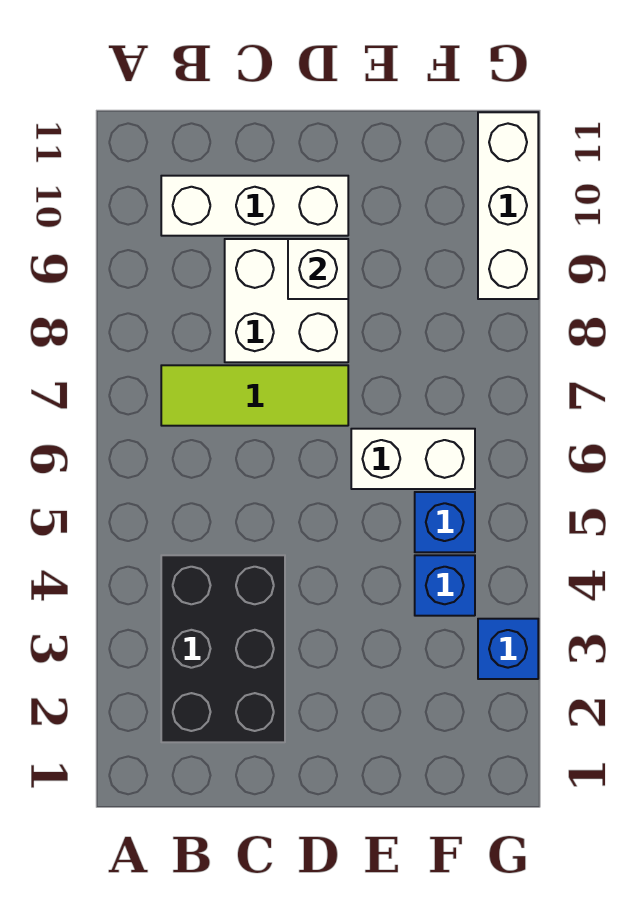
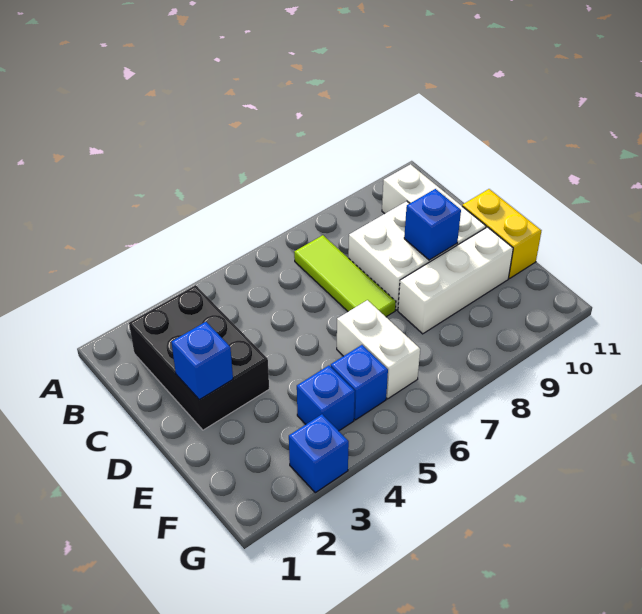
black 2x3 brick [161,555,285,742] -> black 2x3 brick turned to [129,285,269,430]
none -> blue 1x1 brick [171,322,233,400]
white 1x1 brick [288,239,348,299] -> blue 1x1 brick [404,189,461,260]
none -> yellow 1x2 brick [462,189,541,278]
white 1x3 brick [478,112,538,299] -> white 1x3 brick moved to [398,227,513,334]

